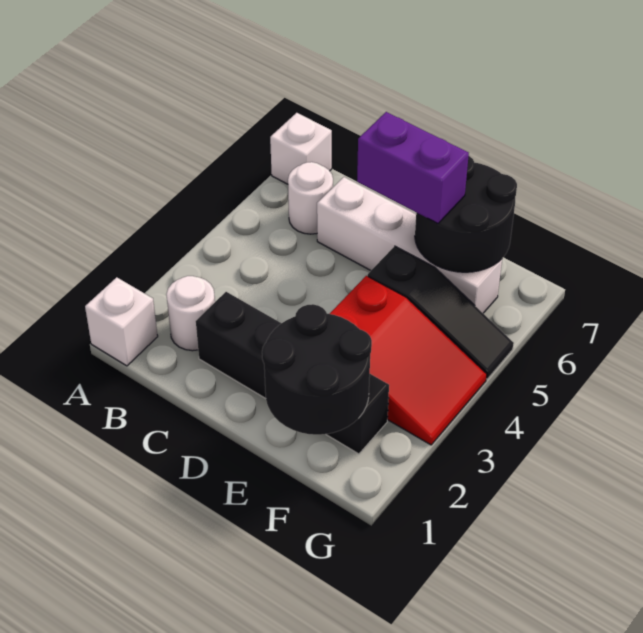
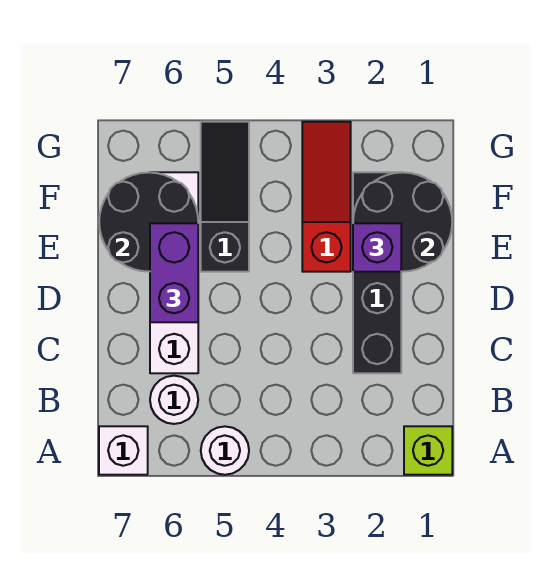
white 1x1 brick [85,277,158,366] -> lime 1x1 brick [404,426,452,475]
white 1x1 round brick [166,276,215,351] -> white 1x1 round brick moved to [201,426,249,475]
none -> purple 1x1 brick [353,223,401,272]
red 2x3 slope [330,276,487,445] -> red 1x3 slope [302,122,351,272]

